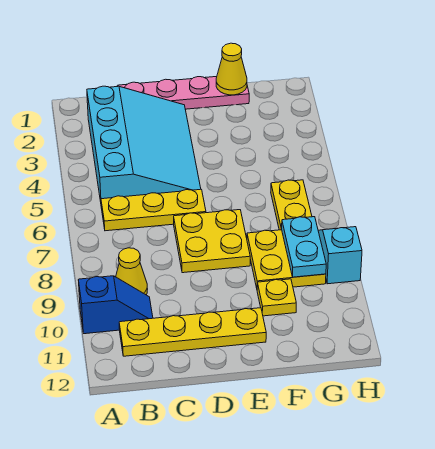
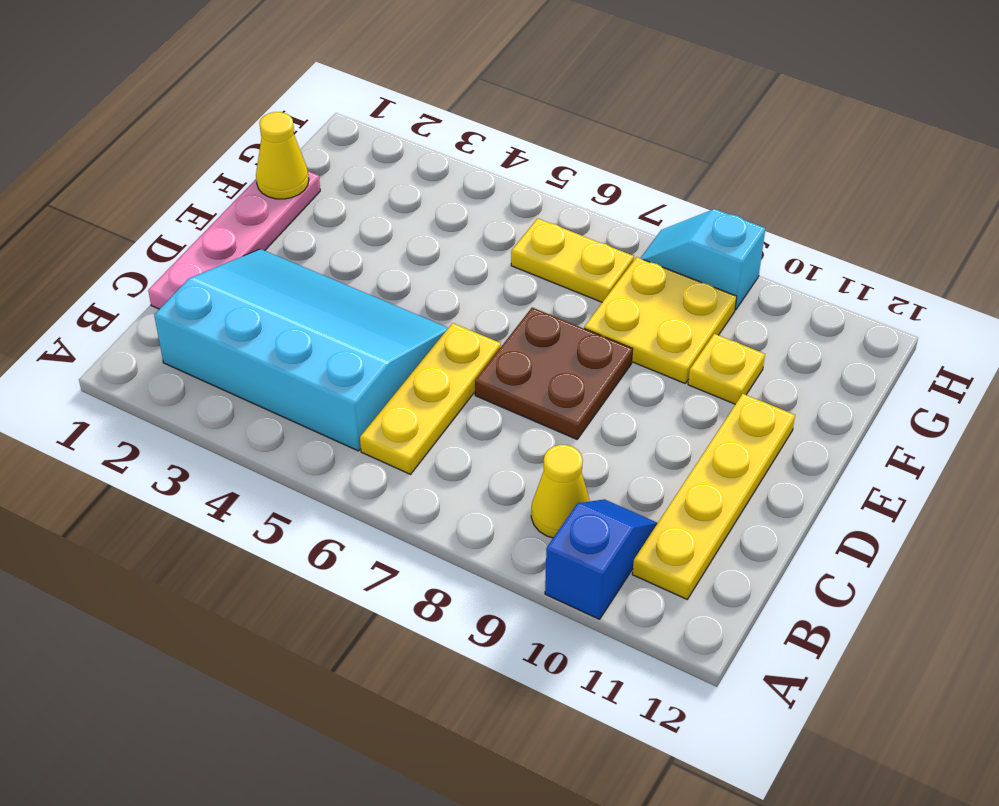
yellow 2x2 plate [174,210,250,273] -> brown 2x2 plate [475,308,633,439]
cyan 1x2 plate [281,217,326,277] -> none

